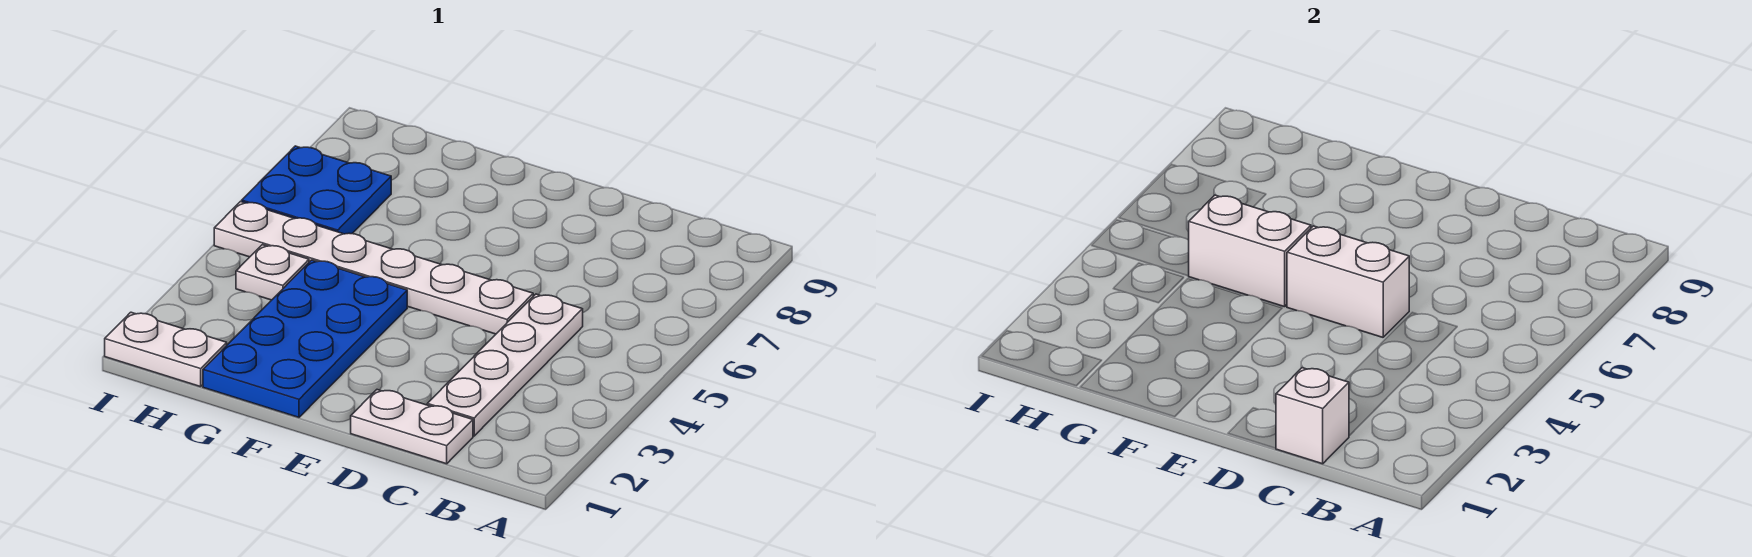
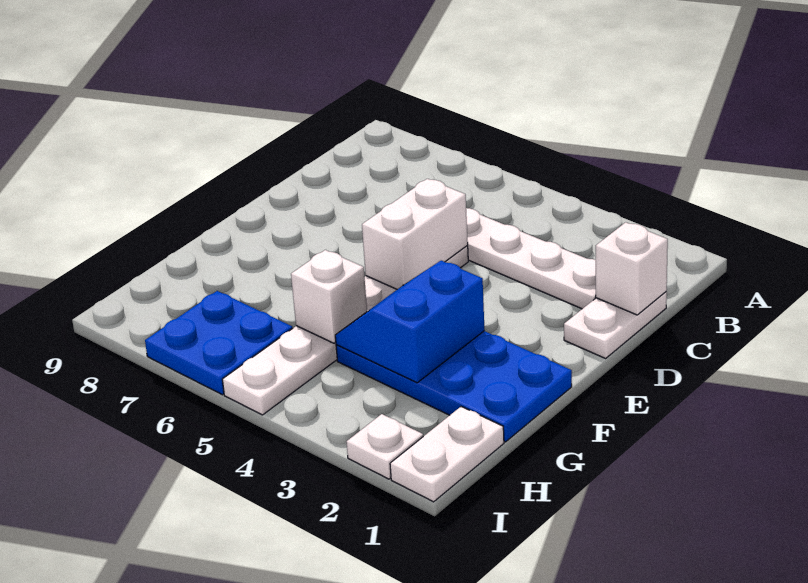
none -> blue 2x2 slope [335,261,485,383]
white 1x2 brick [1188,195,1311,307] -> white 1x1 brick [291,250,367,343]
white 1x1 plate [236,245,309,300] -> white 1x1 plate moved to [347,414,423,479]

